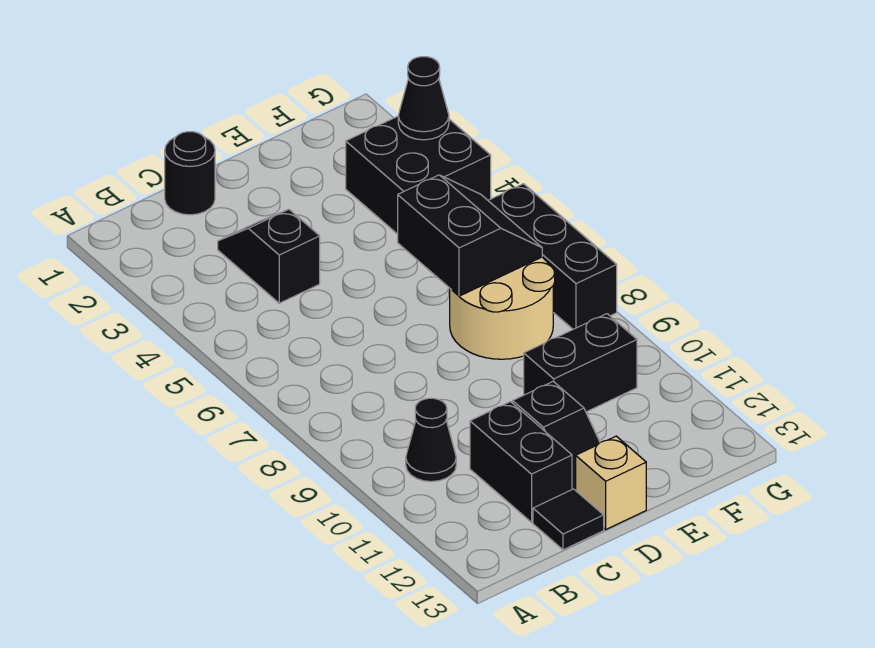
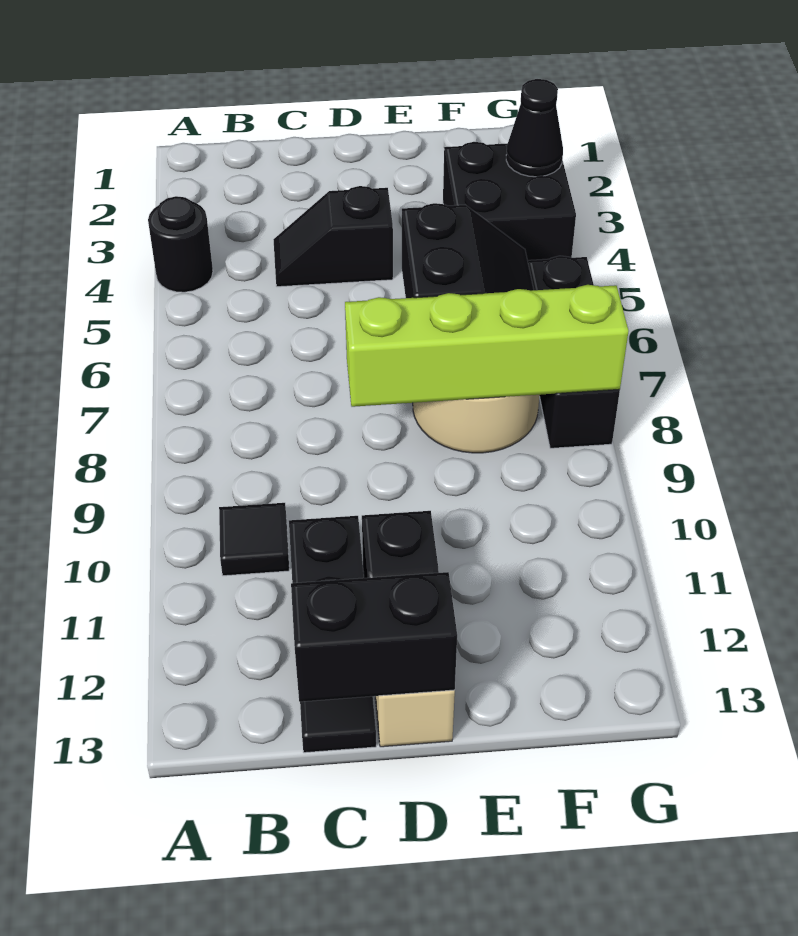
black 1x1 cone [406,398,456,482] -> black 1x1 tile [219,503,289,576]
black 1x1 round brick [165,132,215,215] -> black 1x1 round brick moved to [148,196,213,292]
black 1x2 slope [218,209,320,303] -> black 1x2 slope turned to [273,186,393,287]
none -> lime 1x4 brick [345,285,629,407]
black 1x2 brick [524,314,637,412] -> black 1x2 brick moved to [291,572,457,702]

